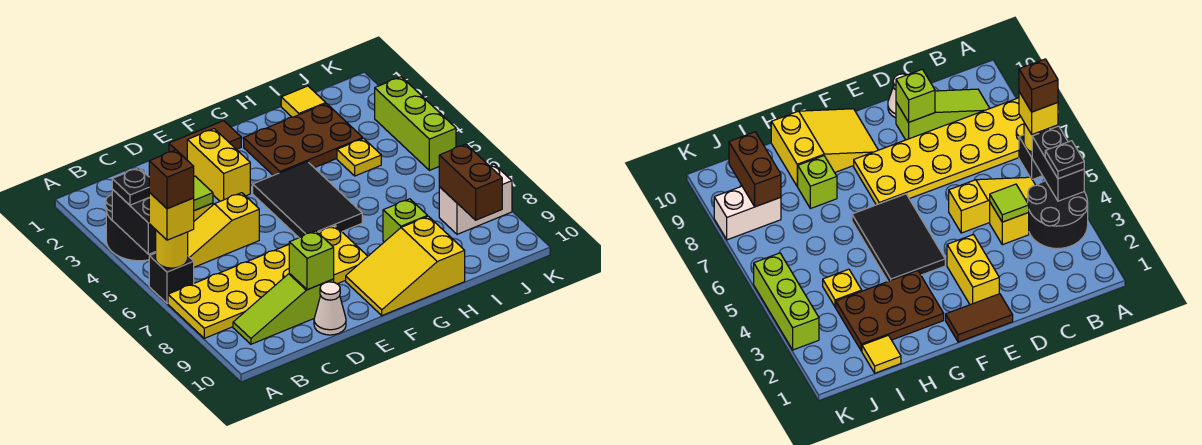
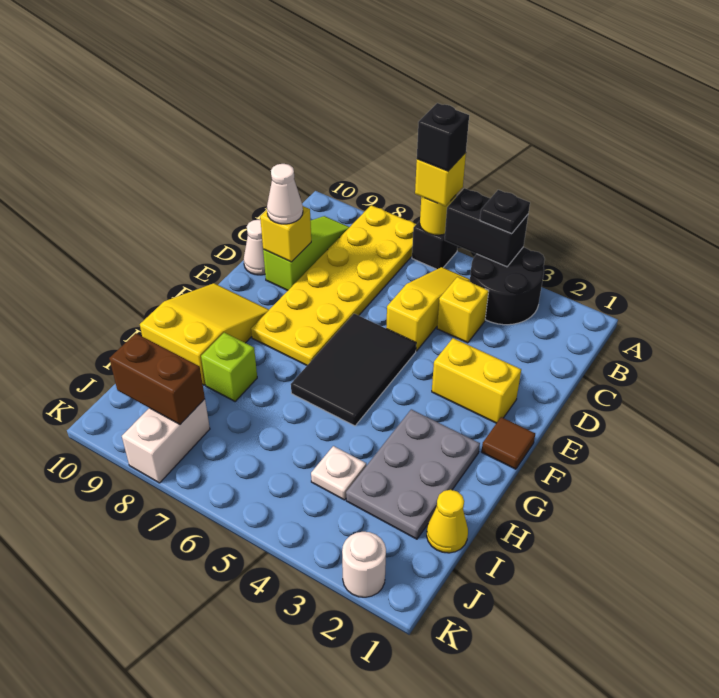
brown 1x1 brick [149,150,194,209] -> black 1x1 brick [417,103,469,171]
lime 1x1 tile [194,176,213,211] -> none
lime 1x1 brick [289,231,334,290] -> yellow 1x1 brick [260,206,311,262]
none -> white 1x1 cone [267,164,303,224]
brown 1x2 tile [169,121,241,160] -> brown 1x1 tile [481,417,535,469]
black 2x3 tile [253,162,362,238] -> black 2x3 tile turned to [291,314,416,426]
brown 2x3 plate [244,104,363,175] -> grey 2x3 plate [346,409,480,539]
yellow 1x1 tile [281,86,326,117] -> yellow 1x1 cone [427,490,468,553]
yellow 1x1 plate [337,138,381,176] -> white 1x1 plate [311,446,366,500]
none -> white 1x1 round brick [342,532,386,597]
lime 1x3 brick [375,77,456,170] -> none

